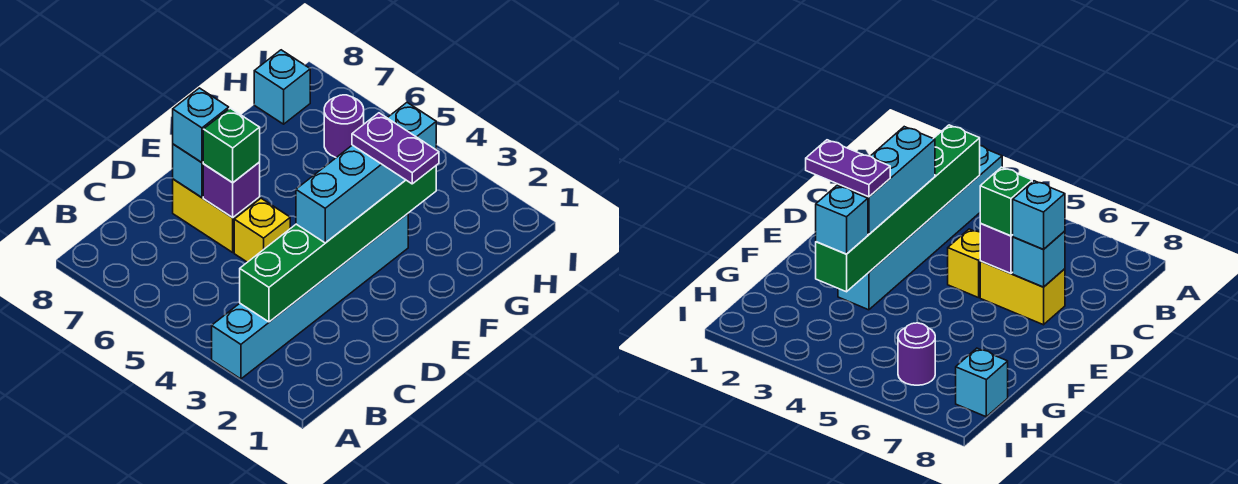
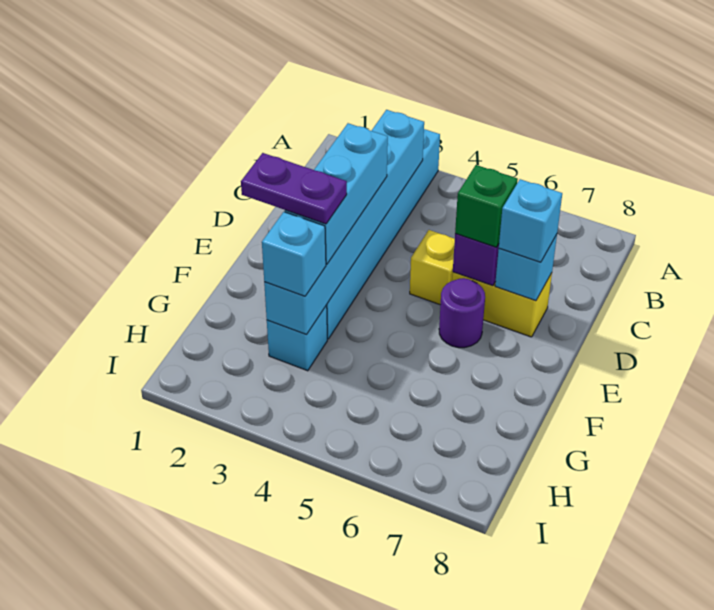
green 1x6 brick [240,166,436,322] -> cyan 1x6 brick [264,110,424,334]
purple 1x1 round brick [324,95,364,158] -> purple 1x1 round brick moved to [439,278,485,348]
cyan 1x1 brick [254,50,310,124] -> cyan 1x1 brick moved to [267,305,327,371]

